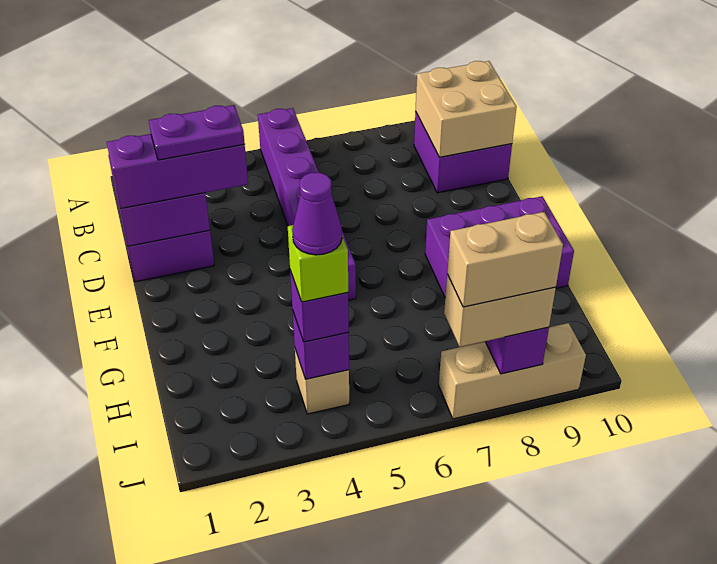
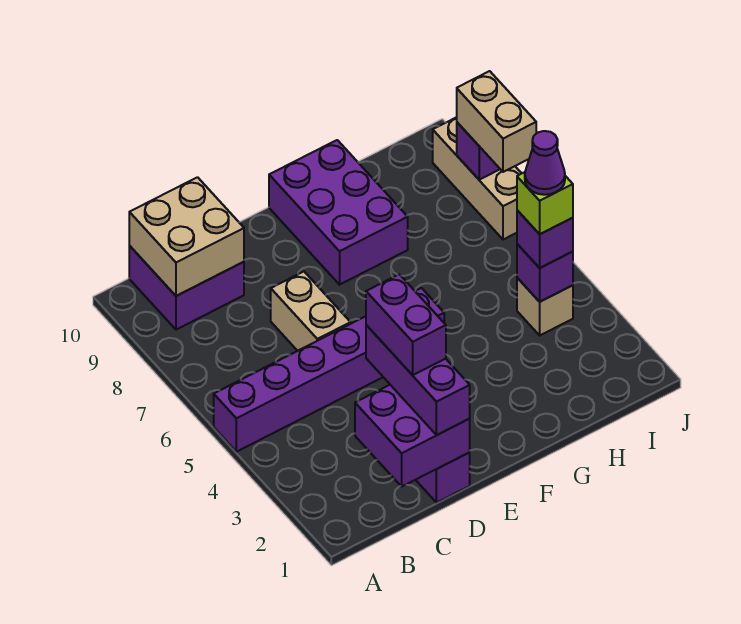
purple 1x2 plate [149,105,245,160] -> purple 1x2 brick [366,274,446,375]
tan 1x2 brick [447,212,563,307] -> tan 1x2 brick moved to [271,272,351,351]

